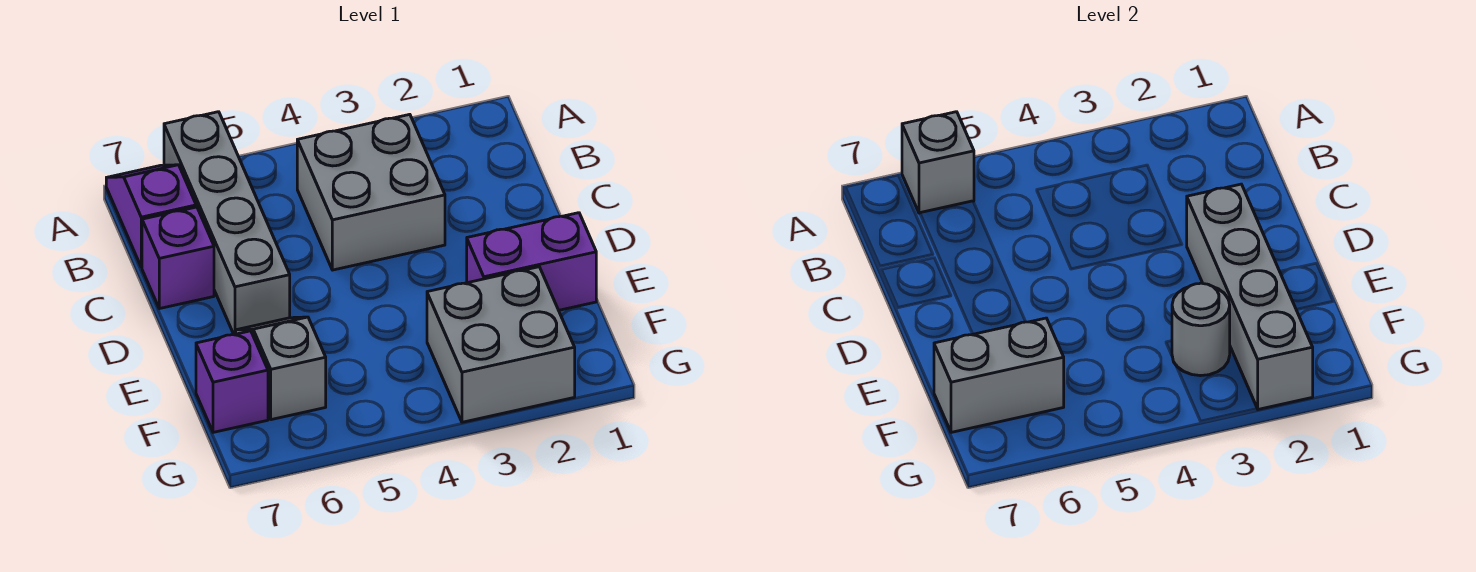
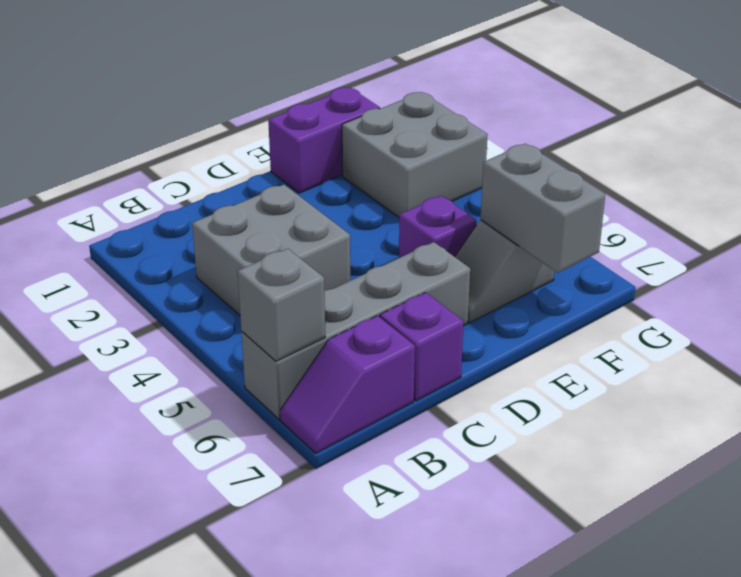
grey 1x4 brick [1187,184,1313,409] -> none
purple 1x2 brick [467,213,596,310] -> purple 1x2 brick turned to [268,88,380,193]
grey 1x1 round brick [1172,283,1230,376] -> none
purple 1x1 brick [196,331,268,432] -> purple 1x1 brick moved to [399,196,477,258]

